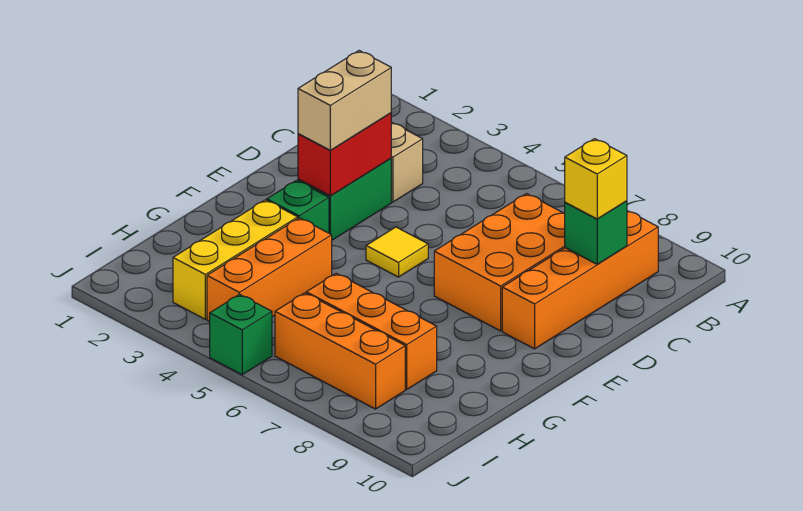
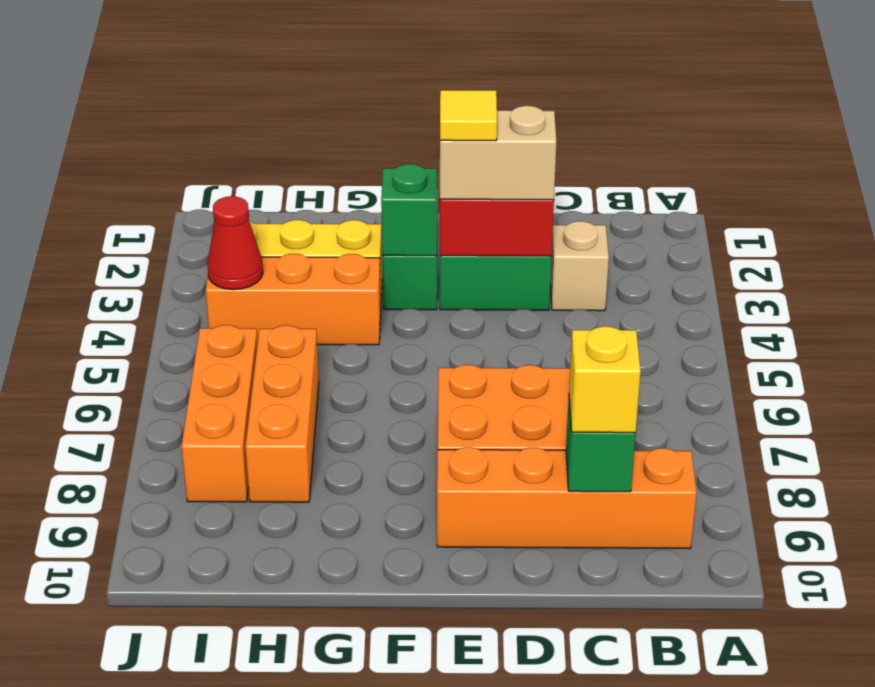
yellow 1x1 tile [366,227,428,277] -> yellow 1x1 tile moved to [440,90,497,141]
none -> red 1x1 cone [207,196,263,290]
green 1x1 brick [210,294,272,375] -> green 1x1 brick moved to [381,164,437,256]

